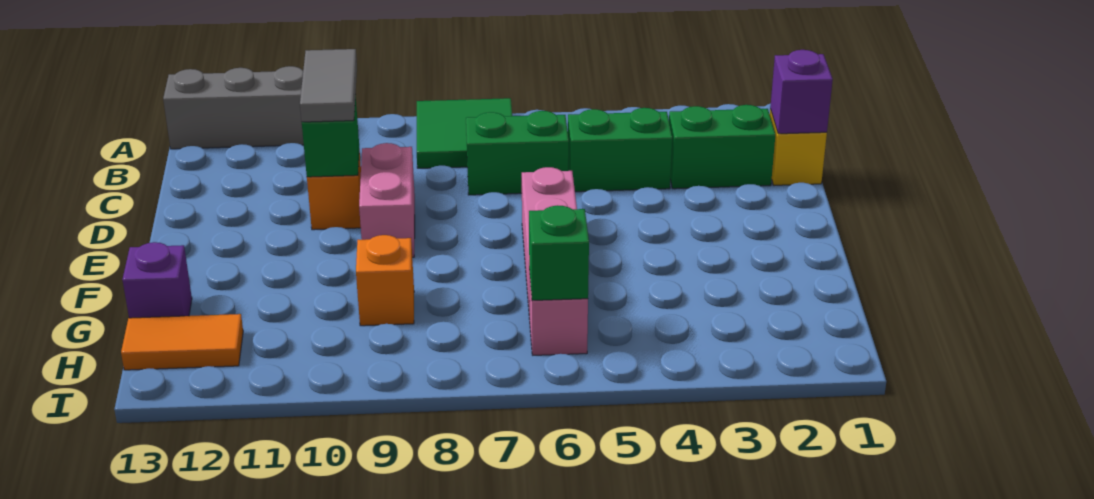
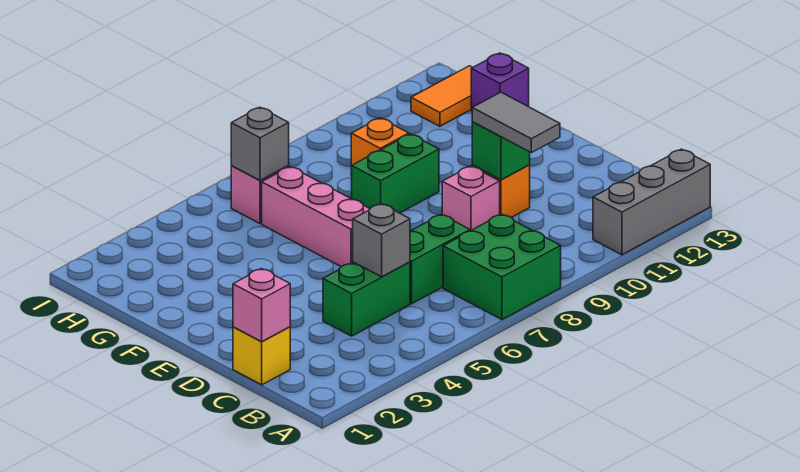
green 2x2 tile [417,98,512,168] -> green 2x2 brick [443,214,561,320]
purple 1x1 brick [770,50,833,134] -> pink 1x1 brick [233,269,290,342]
green 1x2 brick [669,105,775,189] -> green 1x2 brick moved to [352,134,439,213]
none -> grey 1x1 brick [353,204,410,277]
pink 1x2 brick [359,143,415,257] -> pink 1x1 brick [442,166,500,231]
green 1x1 brick [529,205,589,301] -> grey 1x1 brick [231,107,289,180]

